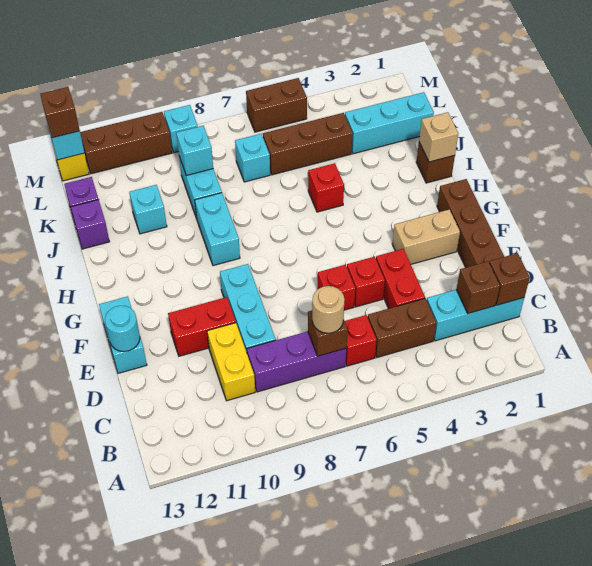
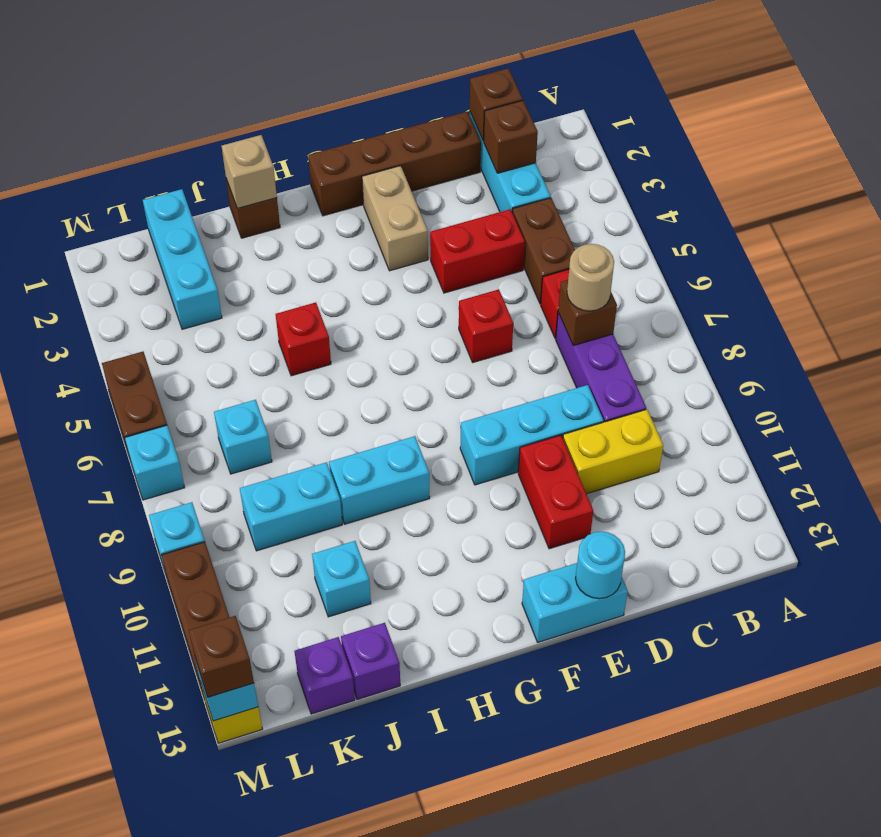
red 1x1 brick [347,257,385,307] -> none
brown 1x3 brick [263,113,353,175] -> none
cyan 1x1 brick [176,126,213,176] -> cyan 1x1 brick moved to [125,425,185,500]

